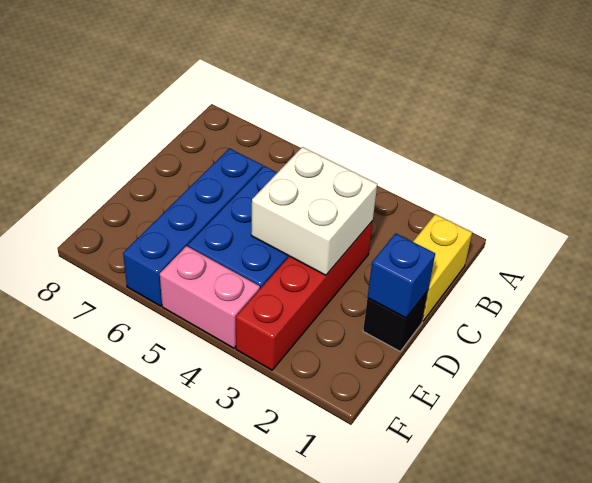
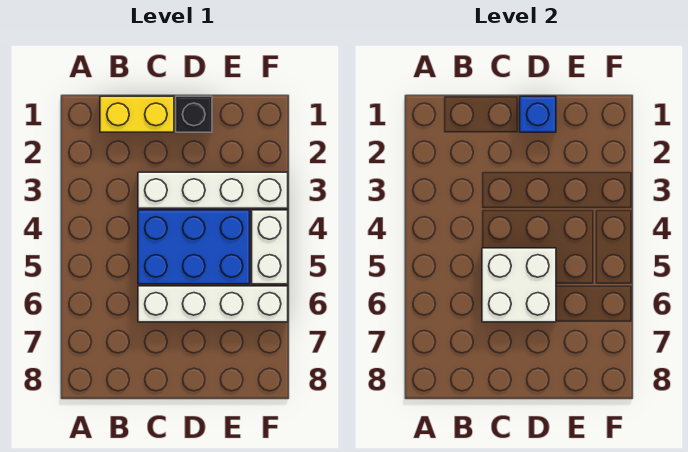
red 1x4 brick [236,221,373,370] -> white 1x4 brick [138,172,288,208]
white 2x2 brick [251,147,377,275] -> white 2x2 brick moved to [482,248,556,322]
blue 1x4 brick [123,148,263,306] -> white 1x4 brick [138,286,288,322]
pink 1x2 brick [160,246,260,348] -> white 1x2 brick [252,210,288,284]

